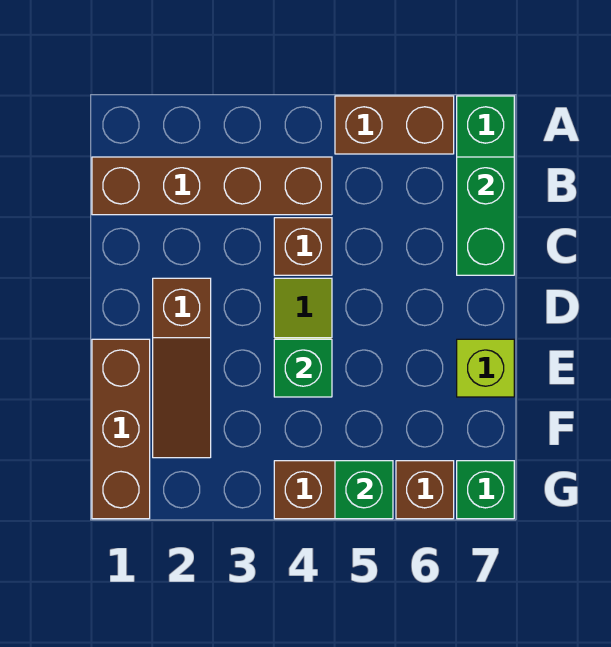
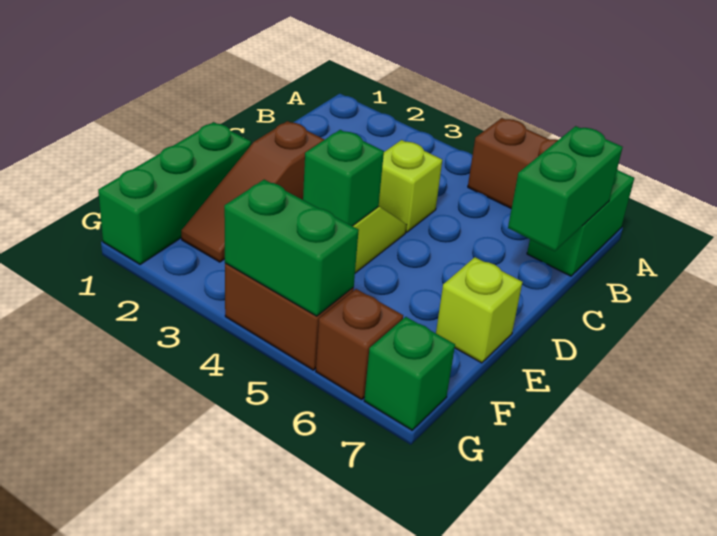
brown 1x4 brick [92,157,332,215] -> none
brown 1x1 brick [274,218,332,275] -> lime 1x1 brick [379,140,442,232]
brown 1x3 brick [92,339,150,519] -> green 1x3 brick [98,122,251,265]
green 1x1 brick [335,461,393,519] -> green 1x2 brick [224,179,359,316]

